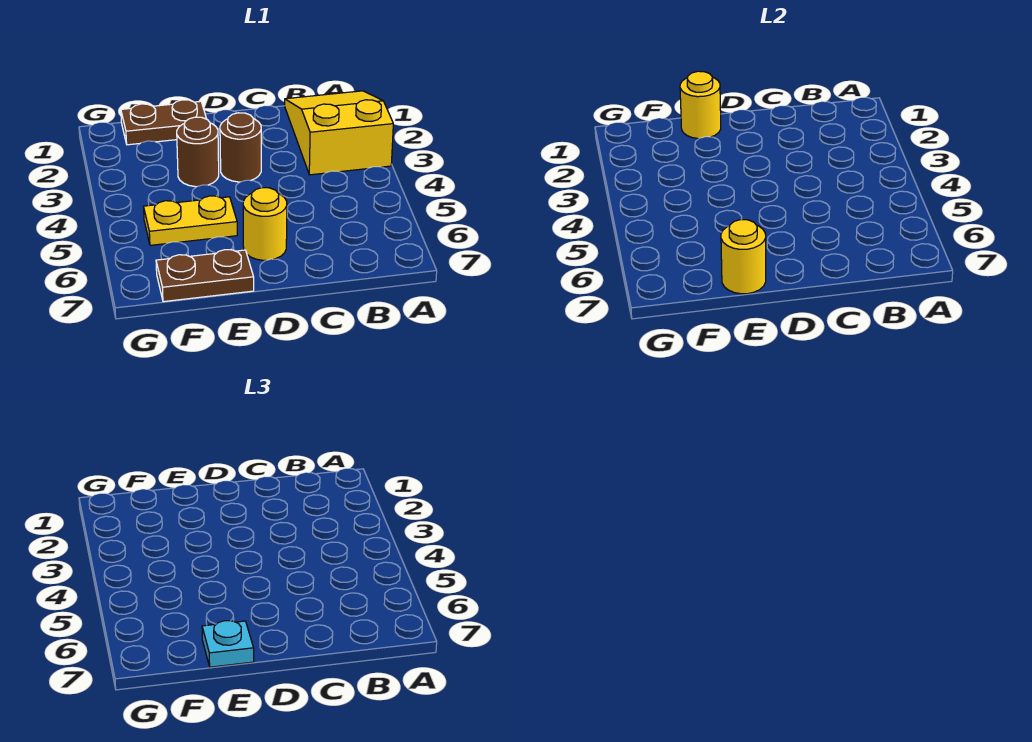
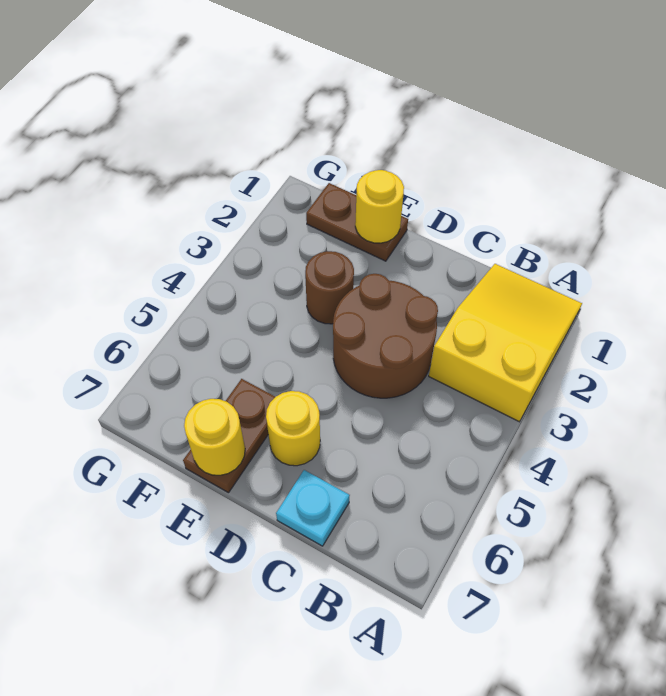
brown 1x1 round brick [220,113,261,182] -> brown 2x2 round brick [333,274,438,398]
yellow 1x2 plate [144,196,237,245] -> none
brown 1x2 plate [156,250,254,302] -> brown 1x2 plate turned to [183,379,275,493]
cyan 1x1 plate [202,621,254,667] -> cyan 1x1 plate moved to [276,470,350,546]

